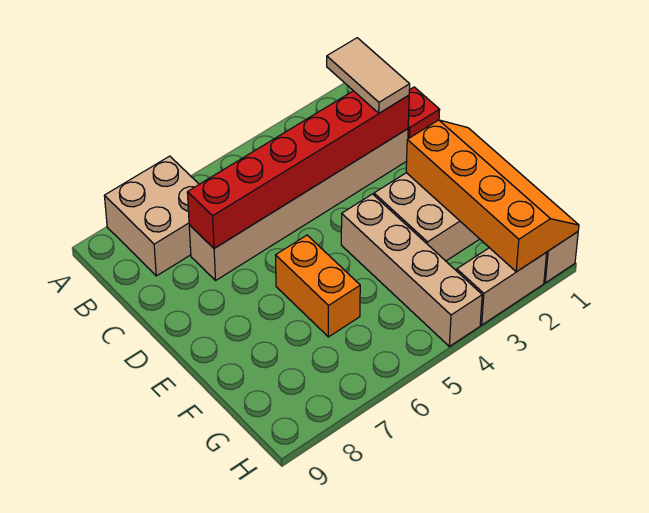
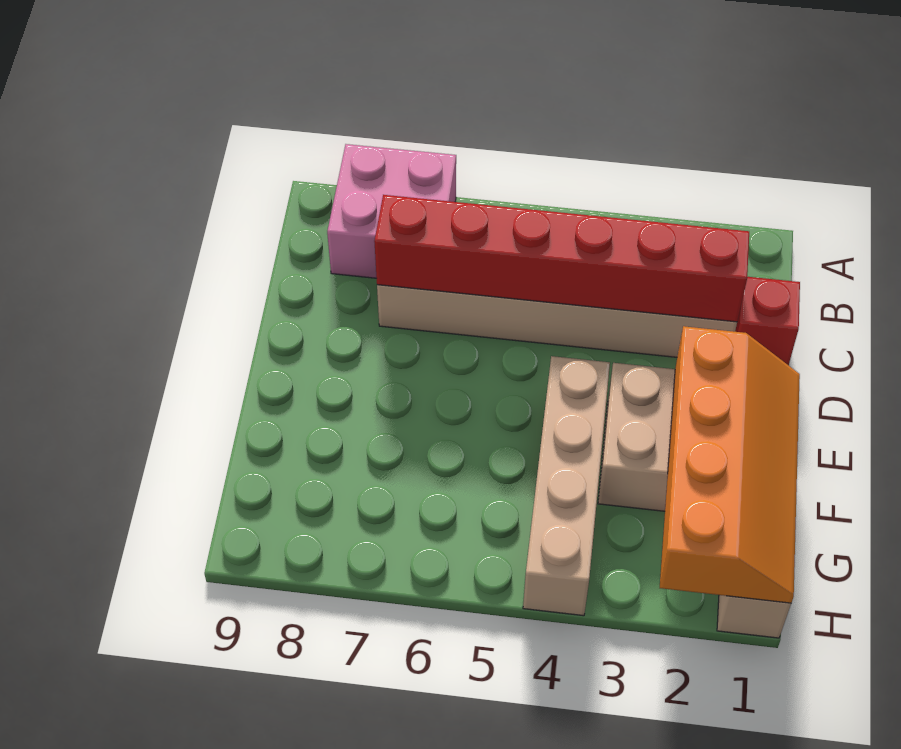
tan 2x2 brick [104,156,199,276] -> pink 2x2 brick [327,144,456,278]
tan 1x2 tile [327,38,410,113] -> none
orange 1x2 brick [276,235,360,337] -> none
tan 1x2 brick [457,248,547,325] -> none

